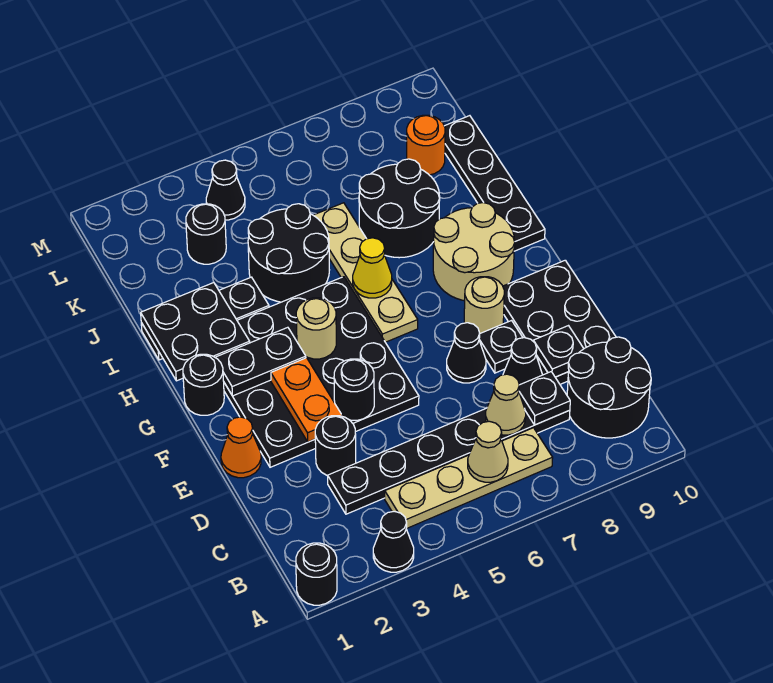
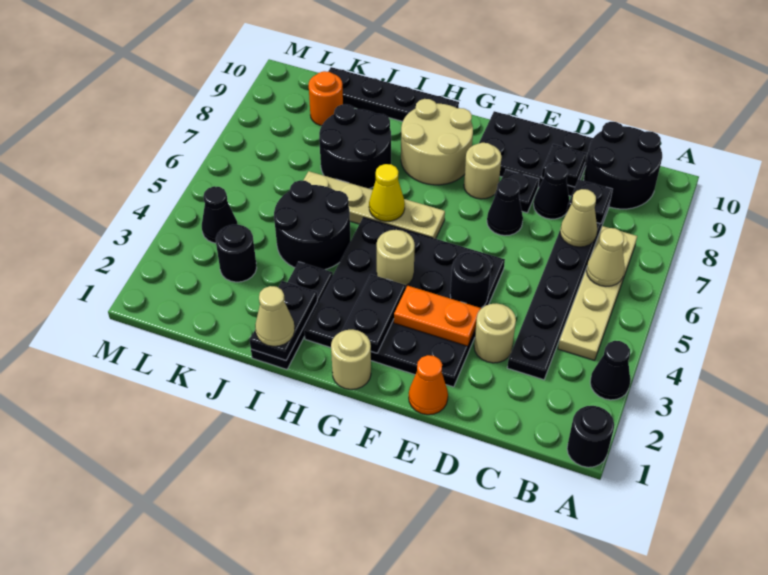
black 1x1 round brick [315,416,356,476] -> tan 1x1 round brick [474,303,516,363]
black 1x1 round brick [183,354,224,415] -> tan 1x1 round brick [331,330,371,389]
black 2x2 plate [141,283,250,381] -> black 1x2 plate [250,281,317,360]
none -> tan 1x1 cone [255,286,295,346]

